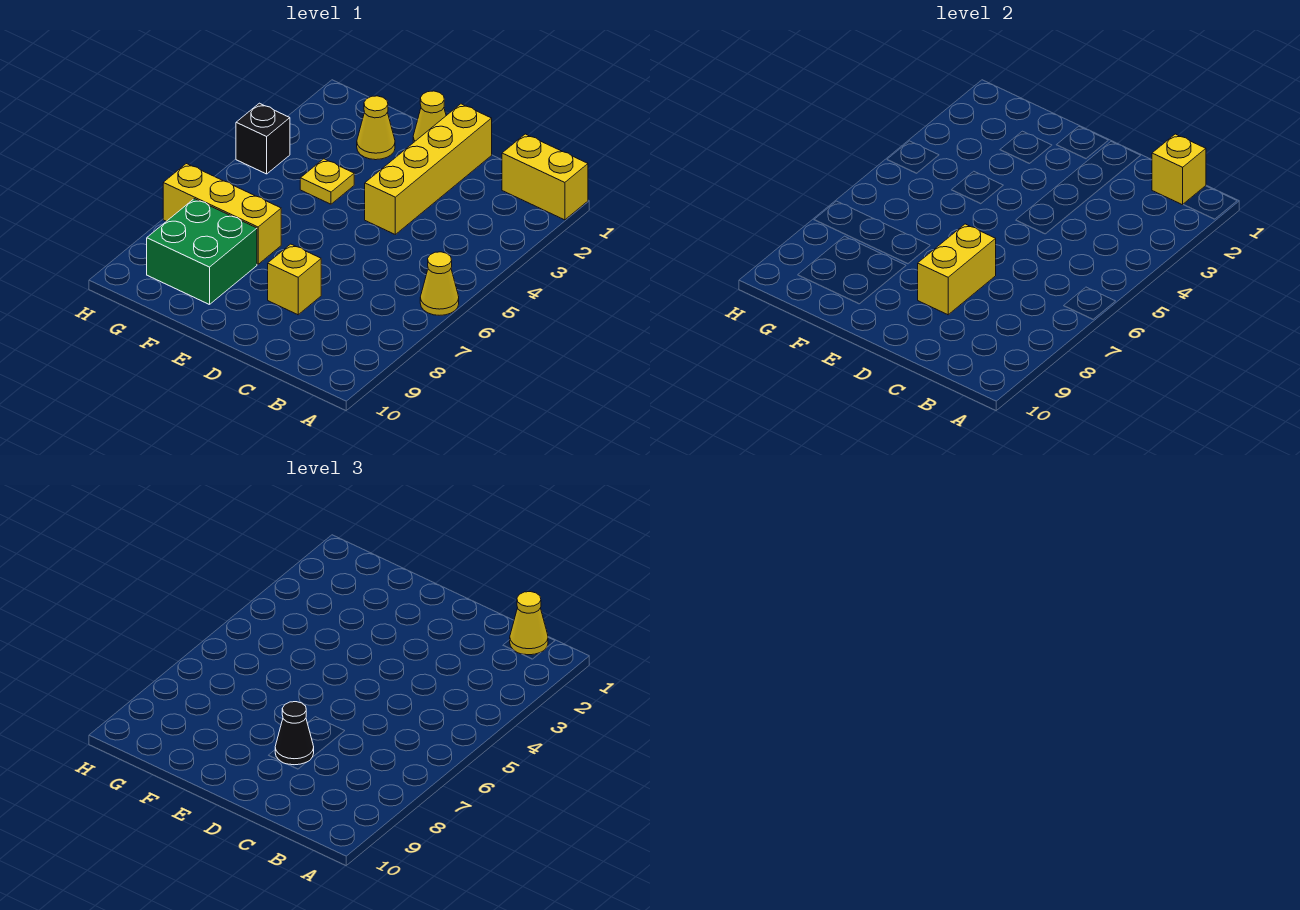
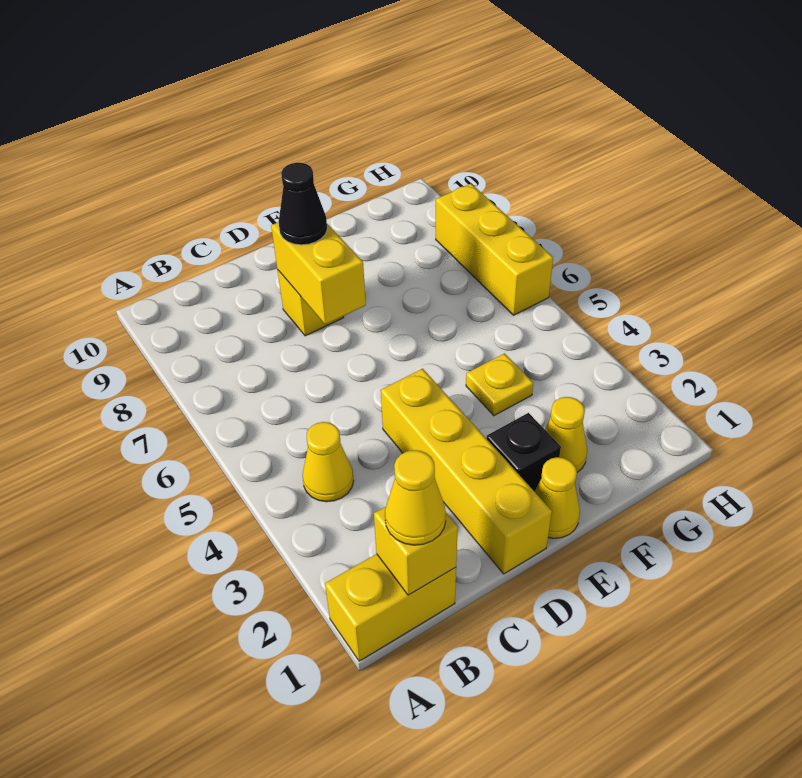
yellow 1x1 cone [420,252,459,315] -> yellow 1x1 cone moved to [303,422,354,502]
yellow 1x3 brick [163,164,281,264] -> yellow 1x3 brick turned to [436,184,553,315]
green 2x2 brick [147,199,257,305] -> none
black 1x1 brick [236,103,290,174] -> black 1x1 brick moved to [486,413,561,491]

